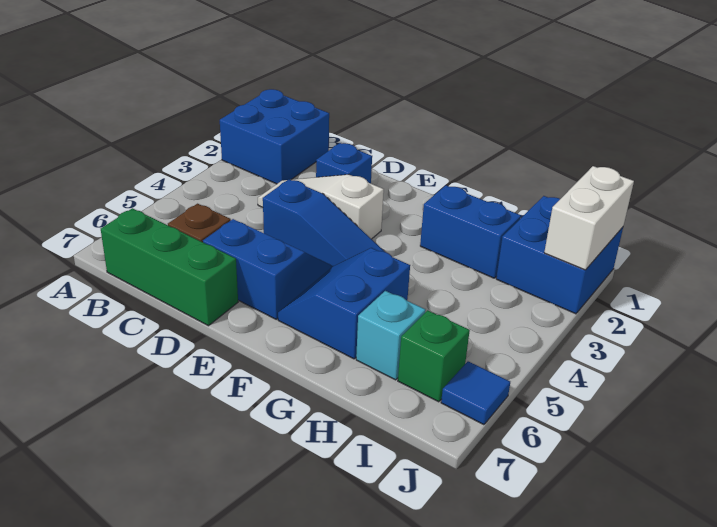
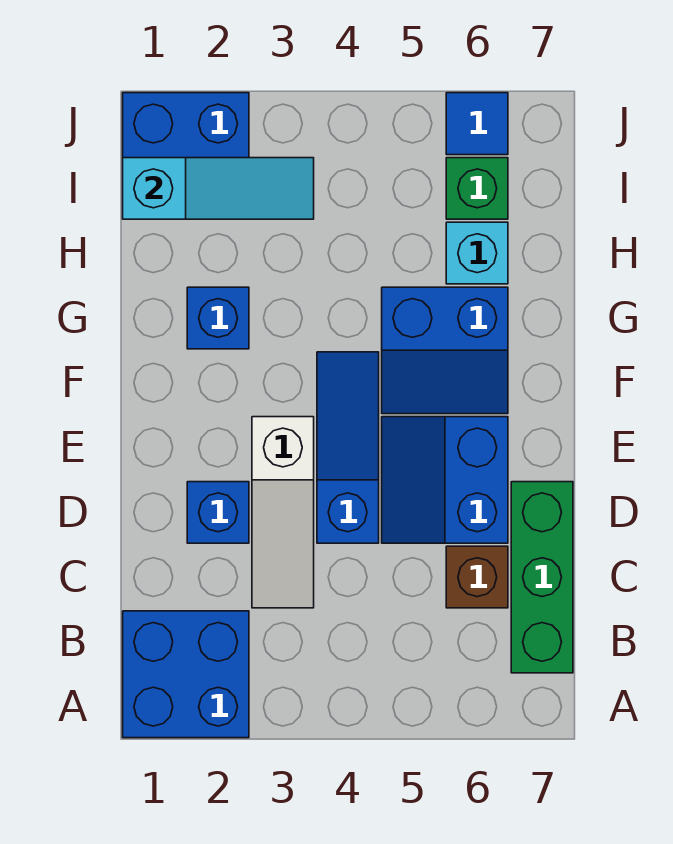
blue 1x2 brick [420,185,521,278] -> blue 1x1 brick [187,287,249,349]
none -> cyan 1x3 slope [123,158,314,219]
white 1x2 brick [544,166,634,270] -> none

